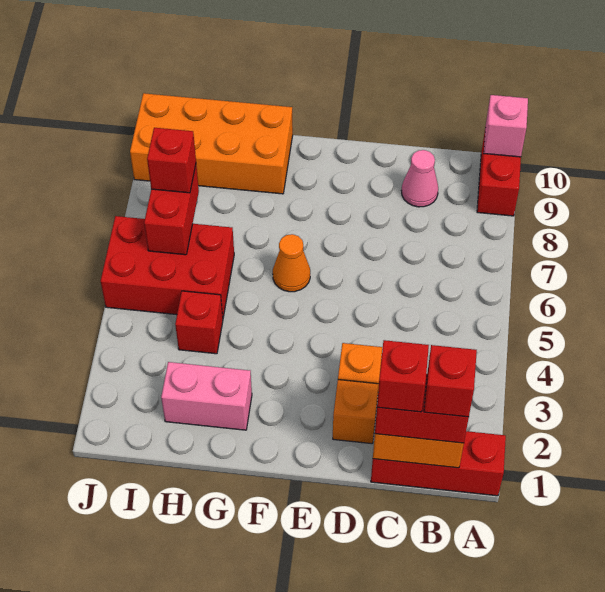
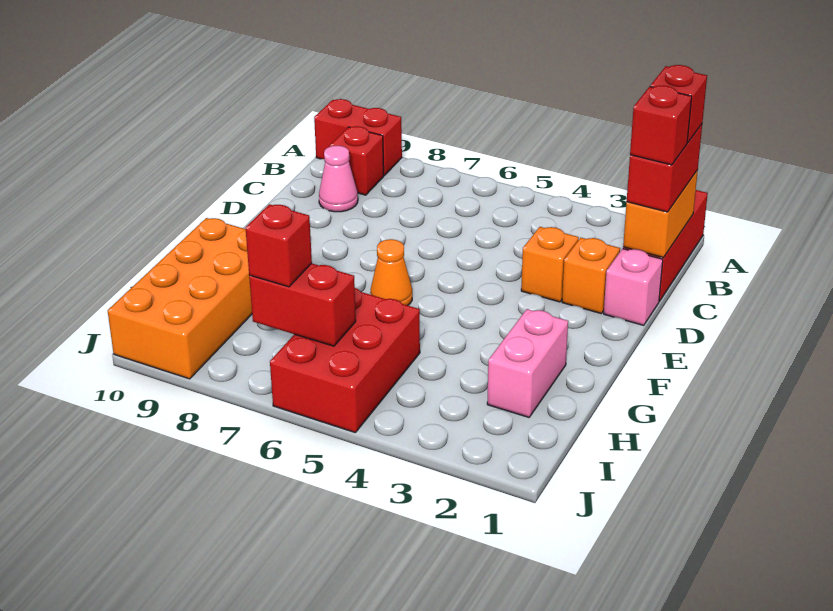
pink 1x1 brick [484,95,528,157] -> pink 1x1 brick moved to [604,249,663,325]
red 1x1 brick [175,291,223,354] -> red 1x1 brick moved to [330,126,384,195]

